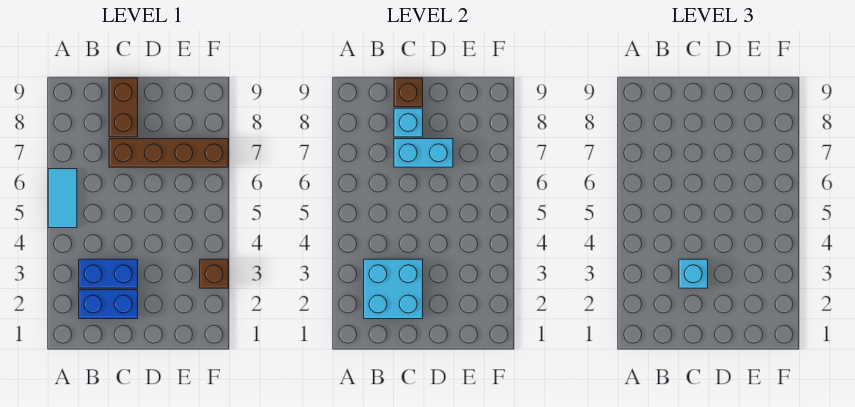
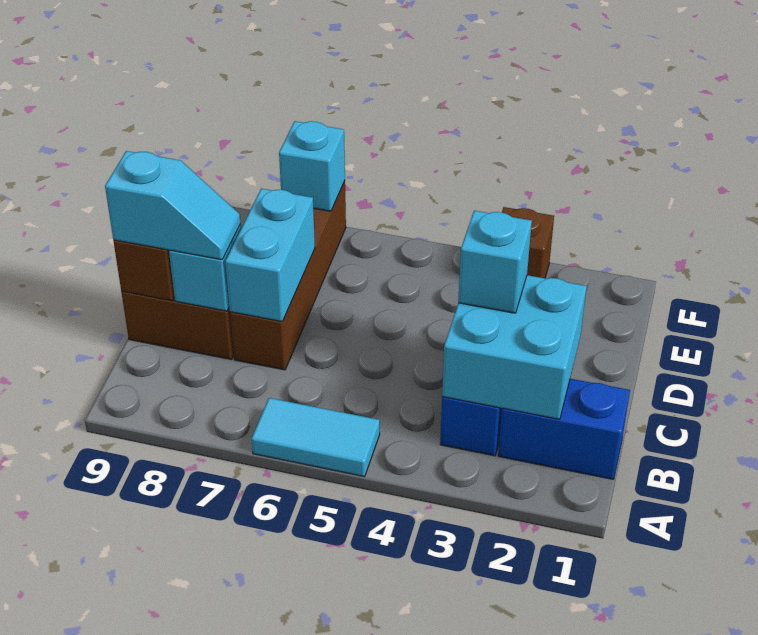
blue 1x2 brick [79,290,138,319] -> blue 1x2 brick turned to [498,379,630,479]
none -> cyan 1x2 slope [105,151,240,260]
none -> cyan 1x1 brick [279,121,345,211]

